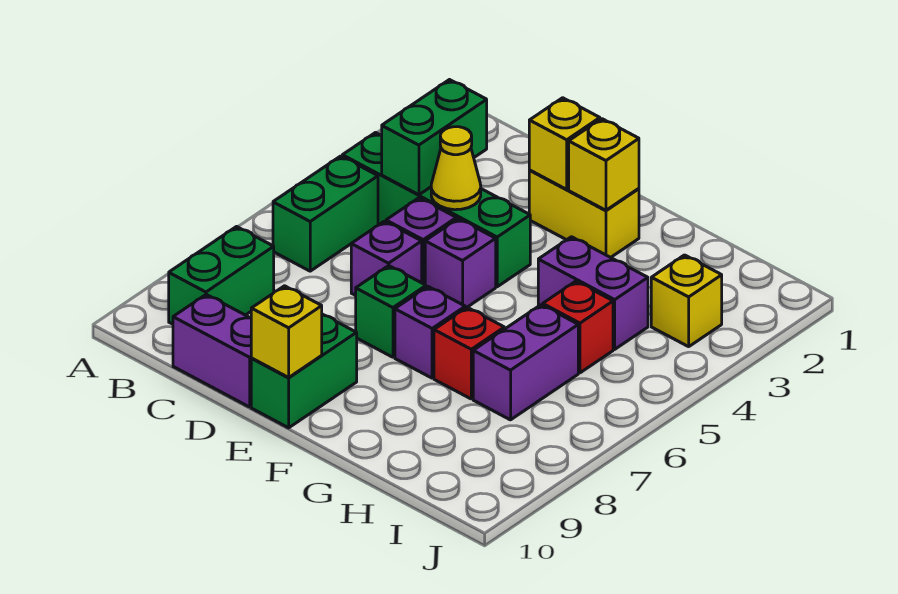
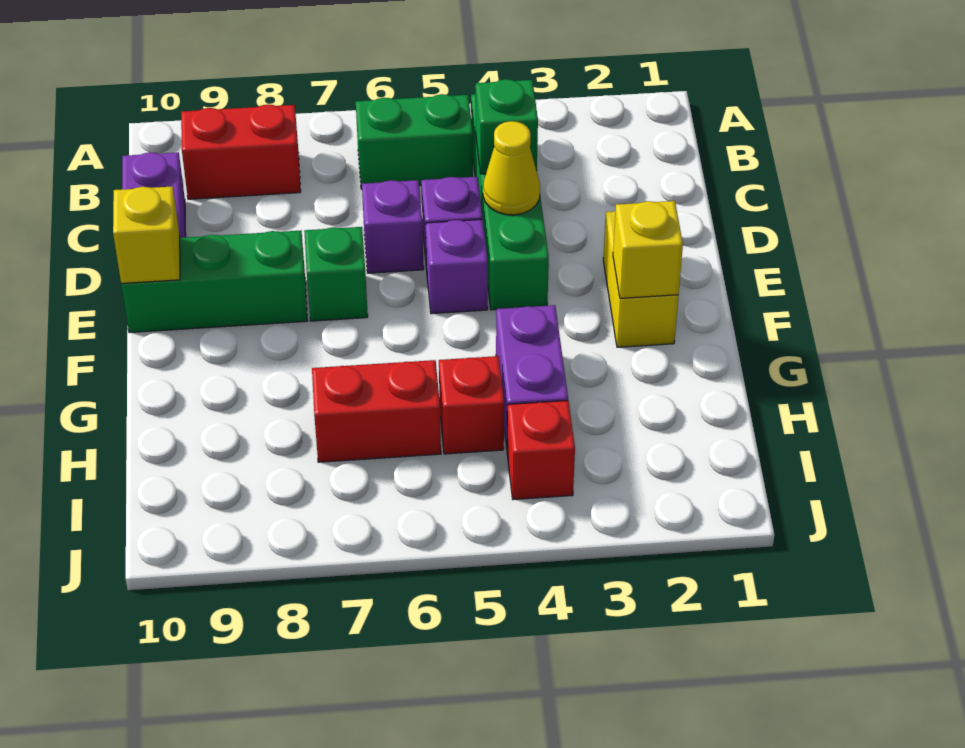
green 1x2 brick [169,227,274,324] -> red 1x2 brick [181,105,301,199]
green 1x2 brick [382,80,487,195] -> green 1x1 brick [476,79,538,174]
yellow 1x1 brick [529,98,600,189] -> none
green 1x2 brick [251,314,357,428] -> green 1x3 brick [121,231,307,333]
purple 1x1 brick [395,287,465,378] -> none
red 1x1 brick [434,307,504,399] -> red 1x1 brick moved to [507,401,575,500]
purple 1x2 brick [473,305,578,420] -> red 1x2 brick [312,360,441,462]
yellow 1x1 brick [651,255,722,347] -> none

